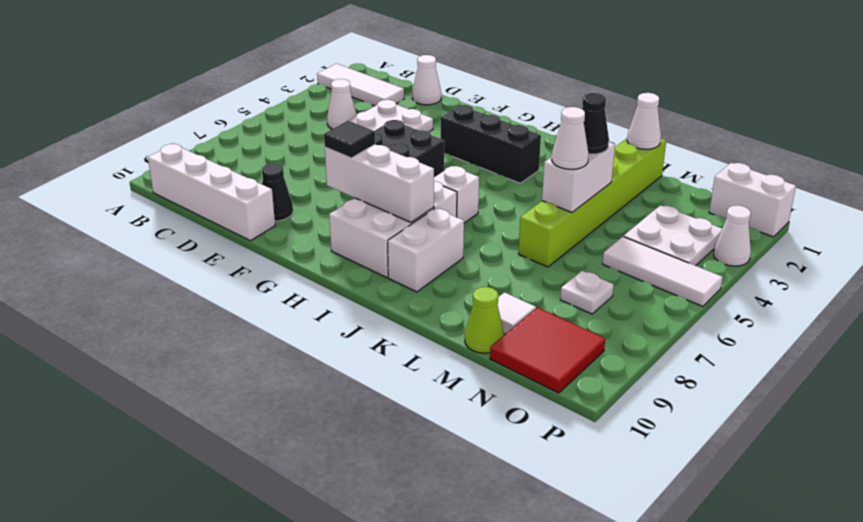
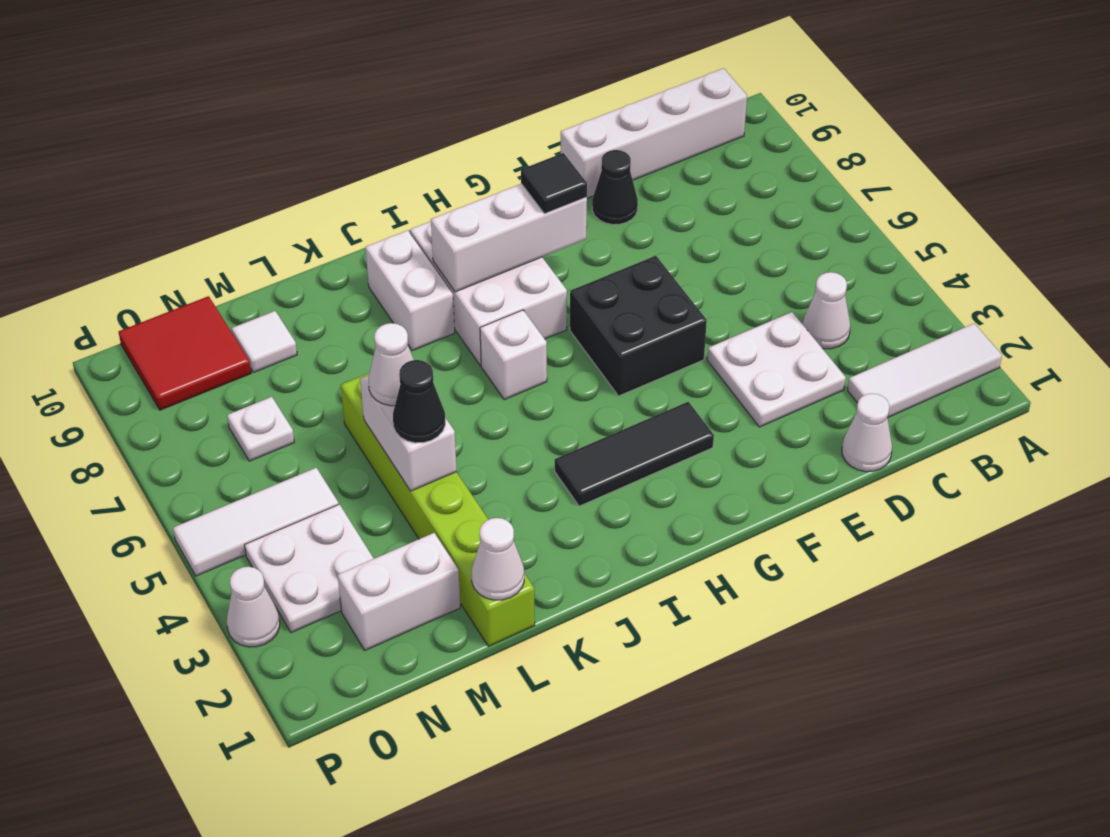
black 1x3 brick [441,105,541,183] -> black 1x3 tile [555,402,714,506]
lime 1x1 cone [465,287,504,353] -> none
white 1x2 brick [709,163,796,237] -> white 1x2 brick moved to [338,533,460,650]

